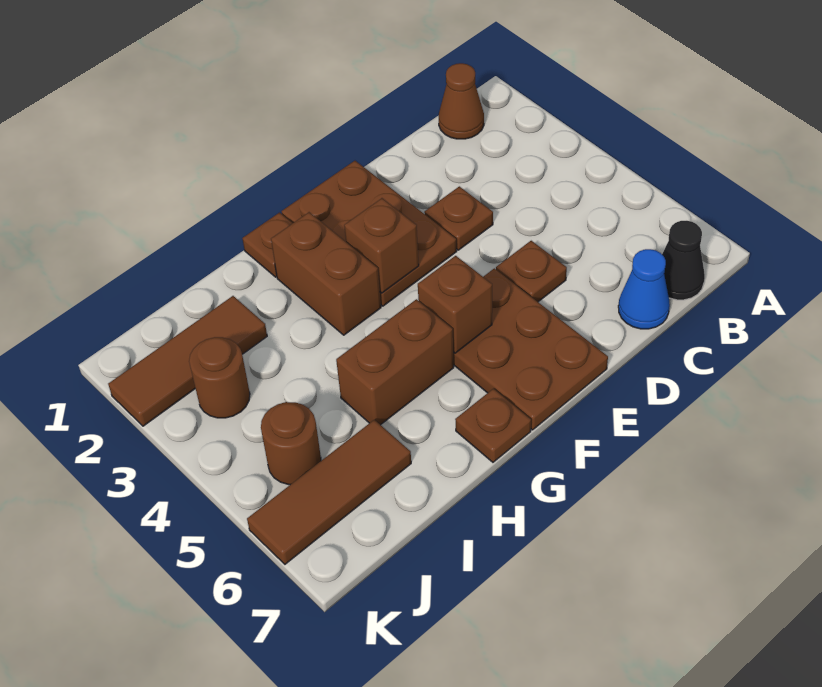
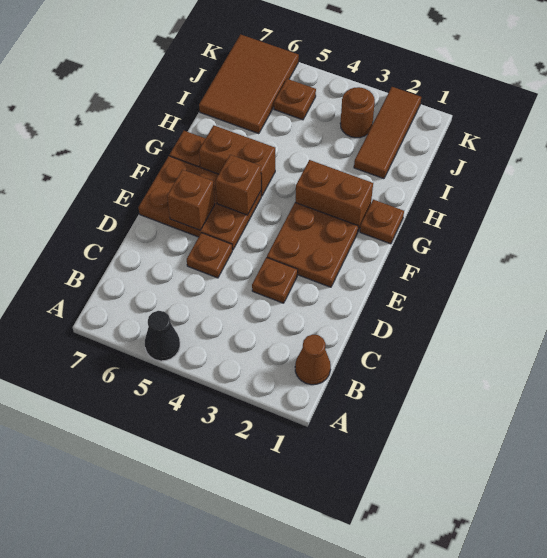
black 1x1 cone [662,221,705,300] -> black 1x1 cone moved to [145,311,180,361]
blue 1x1 cone [618,249,670,329] -> none
brown 2x3 plate [281,161,457,306] -> brown 2x2 plate [267,203,358,287]
brown 1x1 brick [344,198,419,293] -> brown 1x1 brick moved to [167,170,215,230]
brown 1x2 brick [336,299,454,425] -> brown 1x2 brick turned to [199,125,275,196]
brown 1x3 tile [247,420,411,564] -> brown 2x3 tile [199,34,299,134]
brown 1x1 round brick [261,402,321,485] -> brown 1x1 plate [274,79,316,120]

